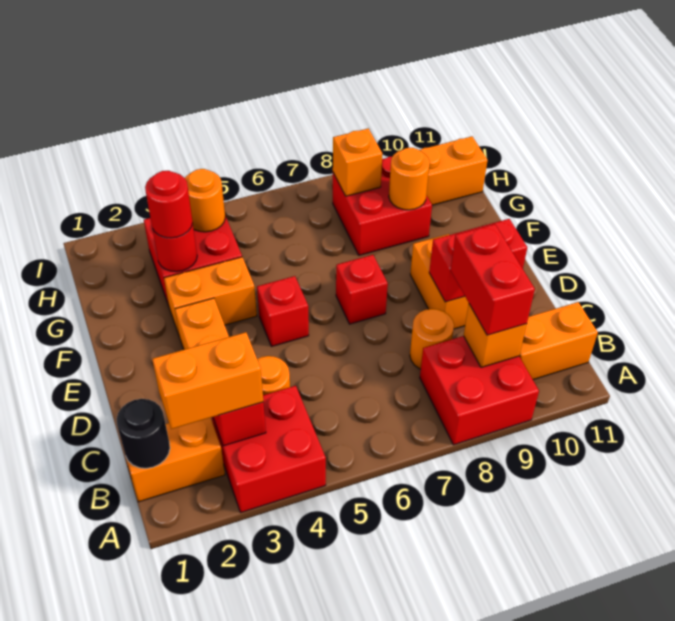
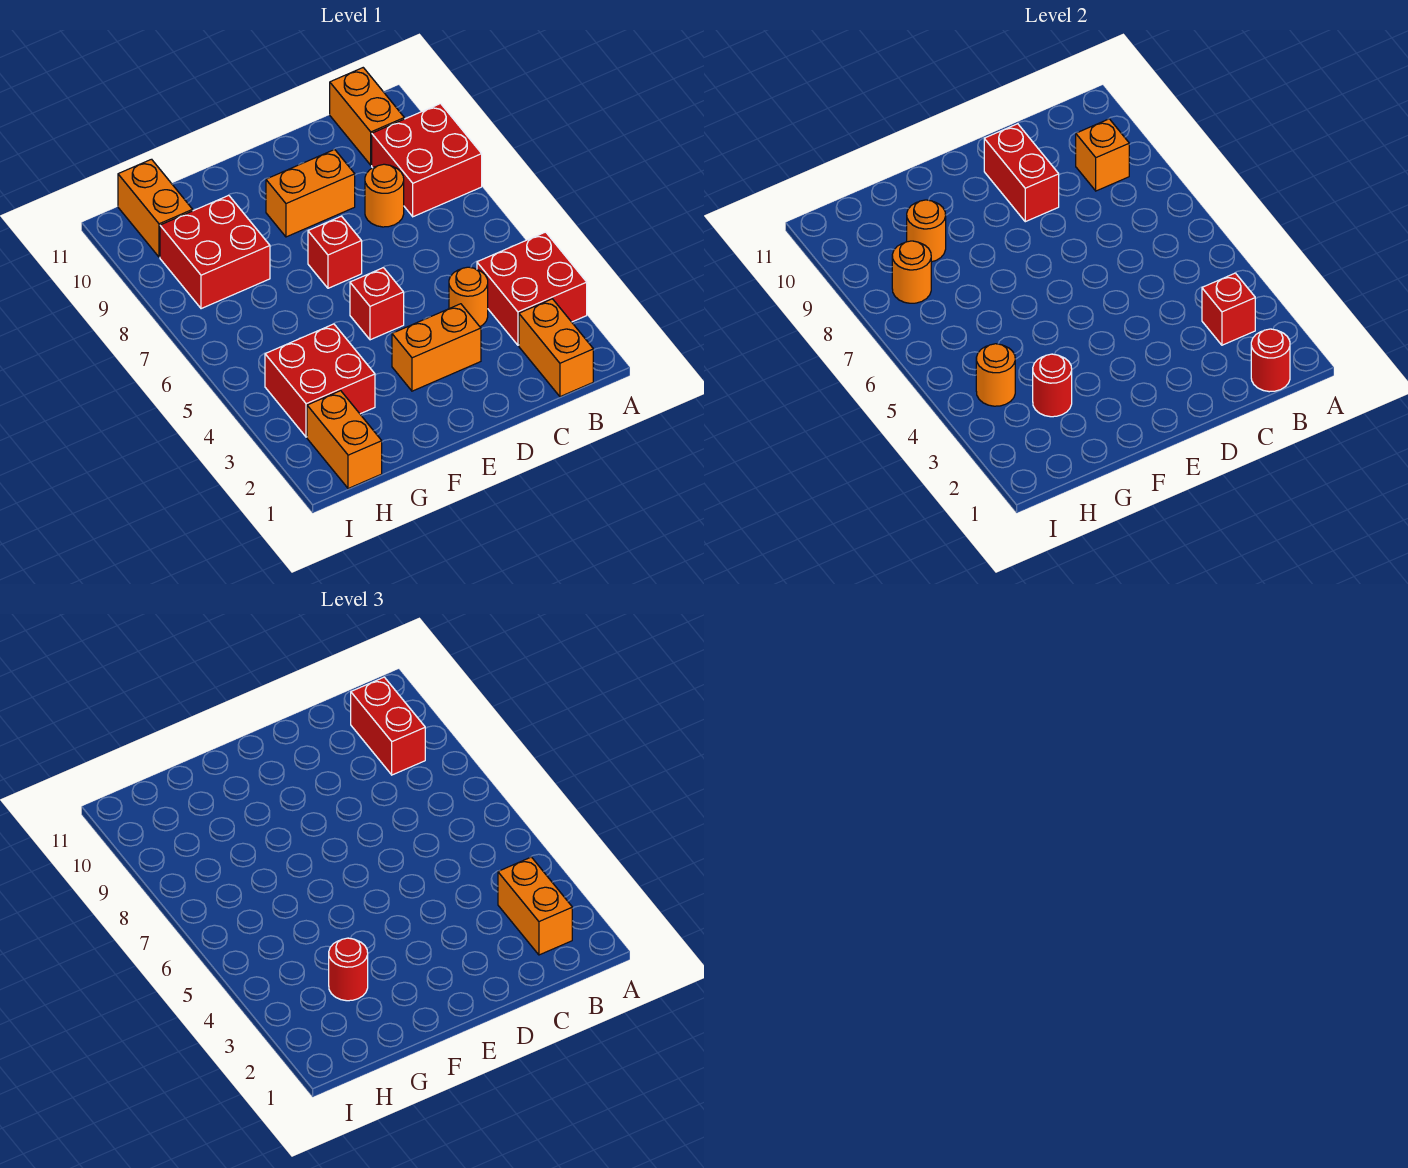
black 1x1 round brick [117,399,170,468] -> red 1x1 round brick [1251,329,1290,392]
red 1x2 brick [451,224,535,335] -> red 1x2 brick turned to [351,677,425,775]
orange 1x2 brick [164,257,257,337] -> orange 1x2 brick moved to [307,391,382,489]
orange 1x1 brick [333,128,382,196] -> orange 1x1 round brick [892,241,931,303]

